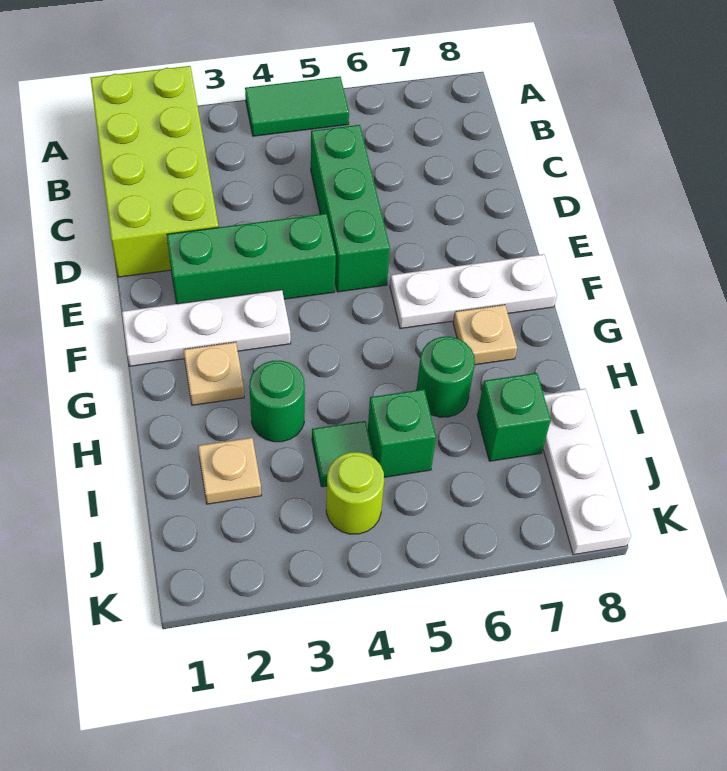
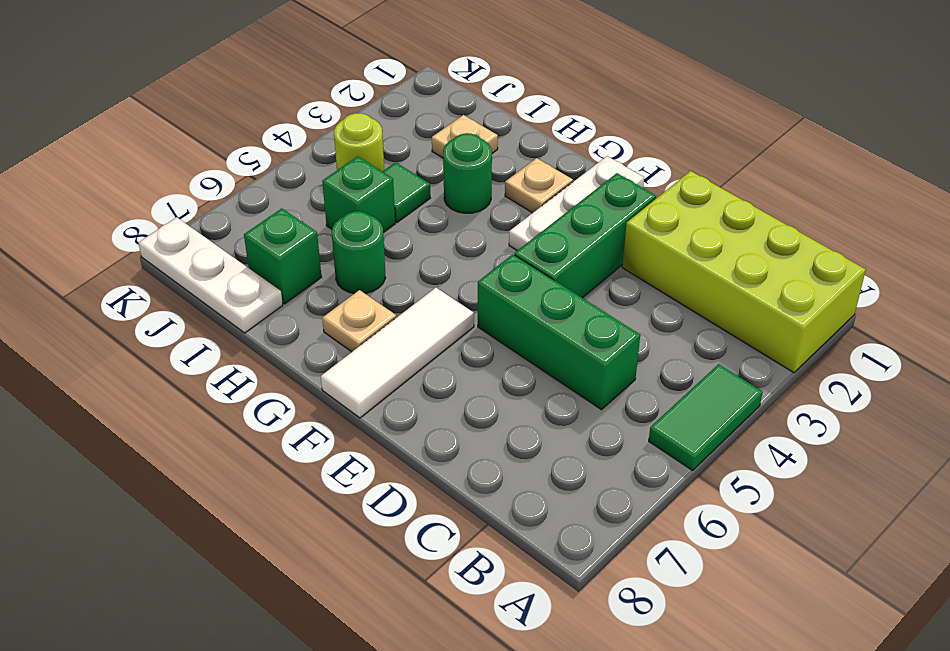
white 1x3 plate [390,254,557,329] -> white 1x3 tile [321,288,474,418]

